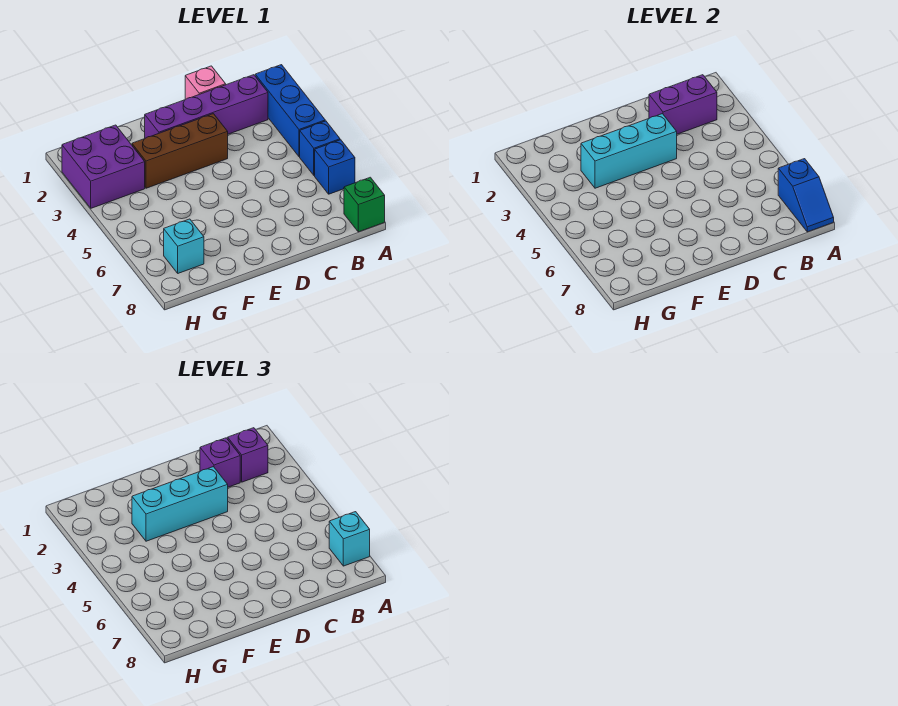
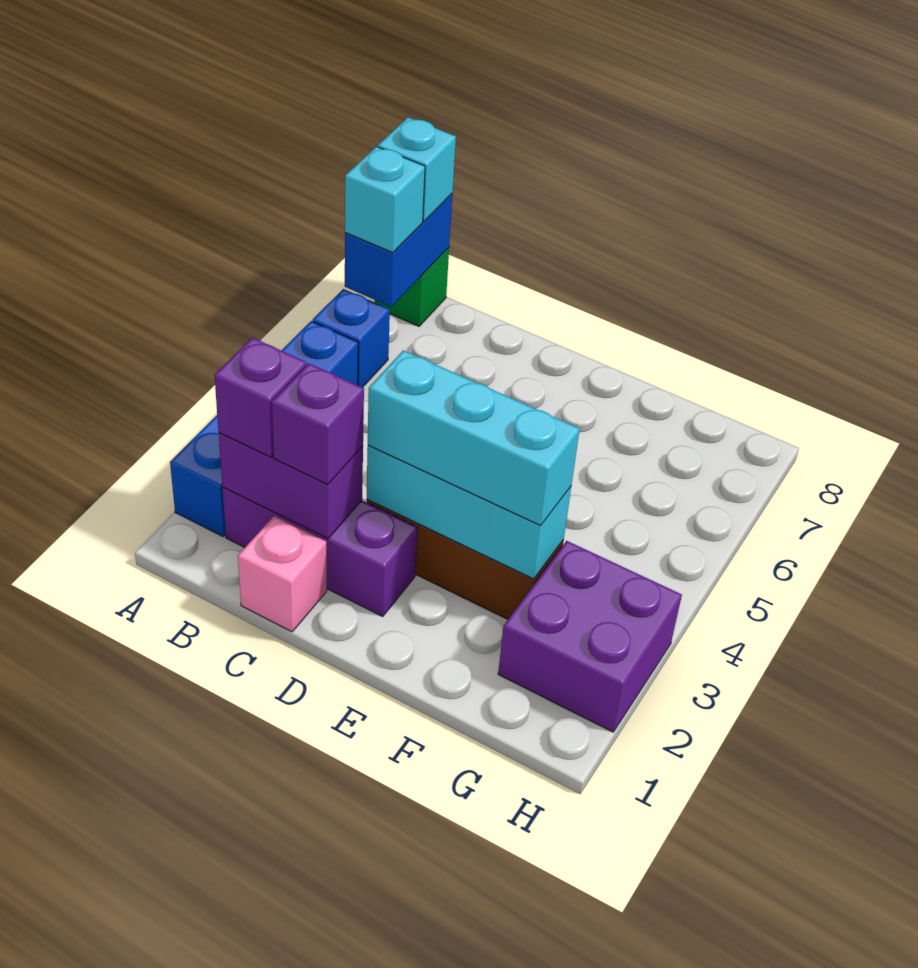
blue 1x2 slope [778,159,834,232] -> blue 1x2 brick [345,194,452,307]
purple 1x4 brick [145,75,268,138] -> purple 1x3 brick [222,487,418,616]
cyan 1x1 brick [164,219,204,273] -> cyan 1x1 brick moved to [378,118,456,221]

